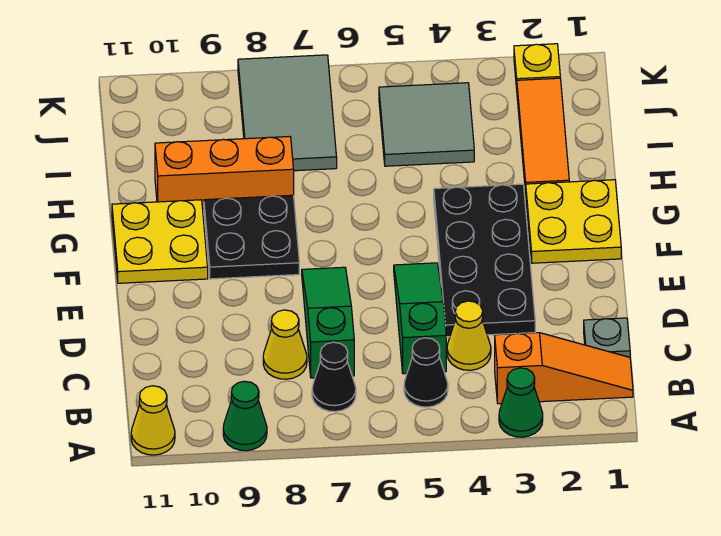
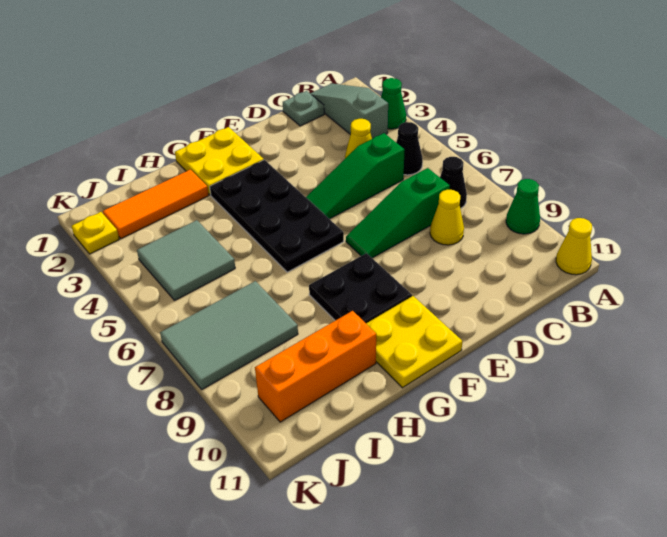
orange 1x3 slope [495,333,633,404] -> grey 1x3 slope [310,84,388,139]
black 2x4 plate [434,184,535,337] -> black 2x4 plate turned to [210,160,344,272]
orange 1x3 brick [155,137,294,210] -> orange 1x3 brick turned to [255,311,376,422]

